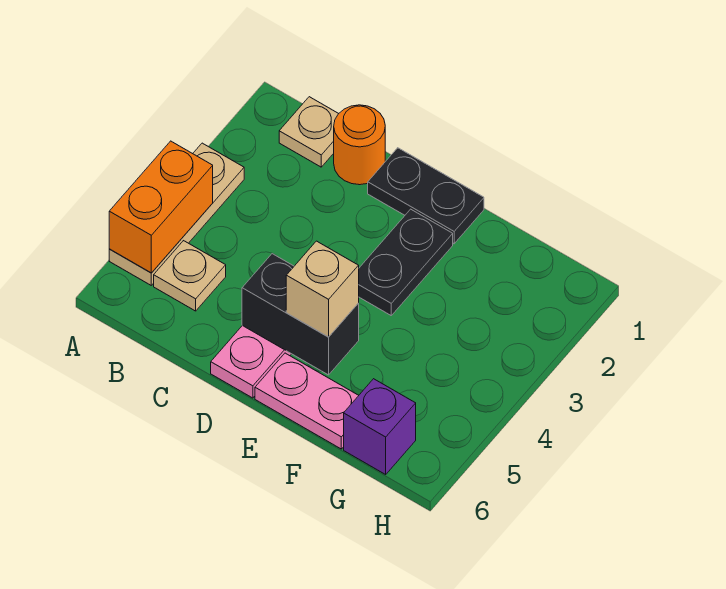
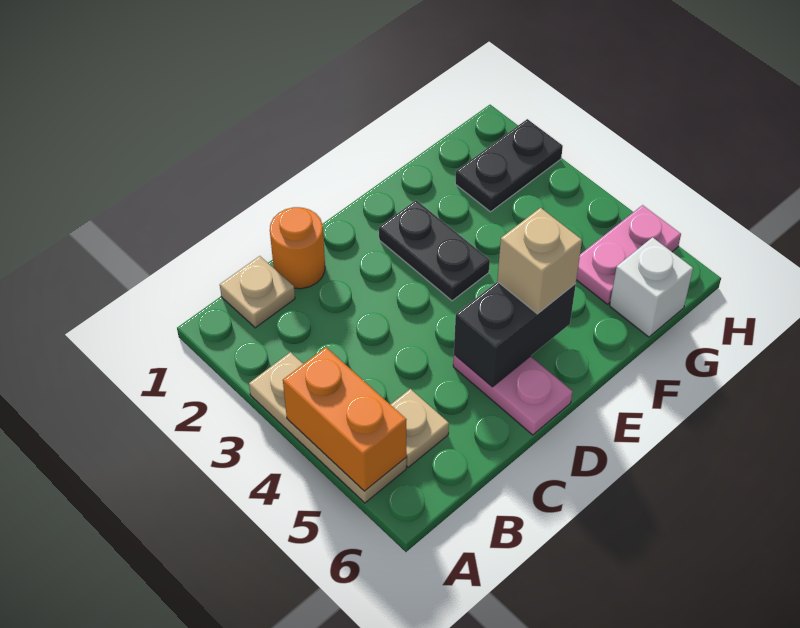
black 1x2 plate [368,148,484,244] -> black 1x2 plate moved to [455,119,563,212]
pink 1x2 plate [255,353,359,449] -> pink 1x2 plate moved to [576,205,681,304]
purple 1x1 brick [344,379,416,474] -> white 1x1 brick [610,237,693,337]

